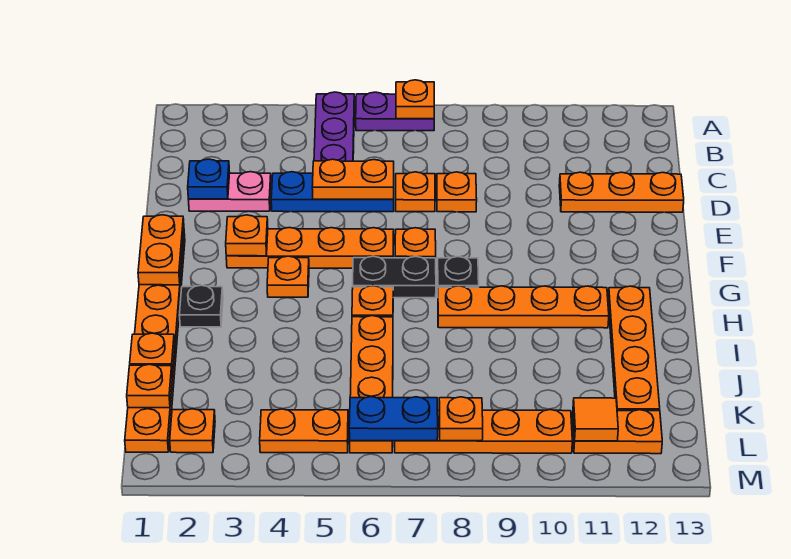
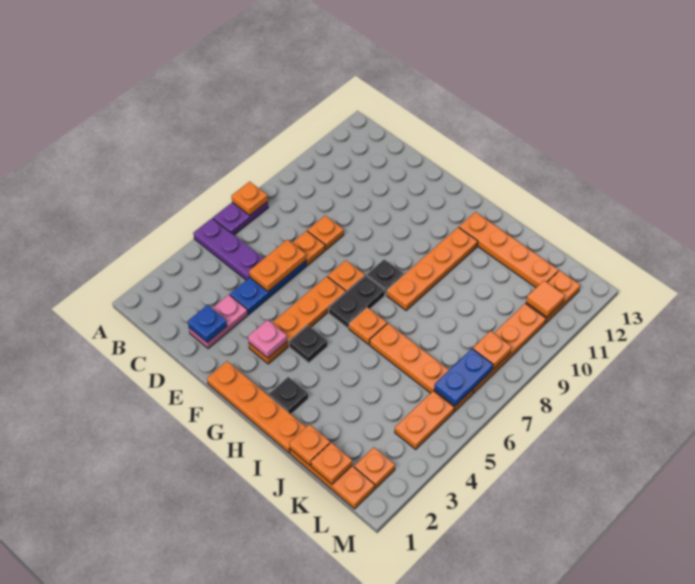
orange 1x3 plate [559,172,684,212] -> none
orange 1x2 plate [138,215,184,285] -> none
orange 1x1 plate [226,215,268,256] -> pink 1x1 plate [248,320,287,358]
orange 1x1 plate [267,256,309,297] -> black 1x1 plate [289,326,328,363]

